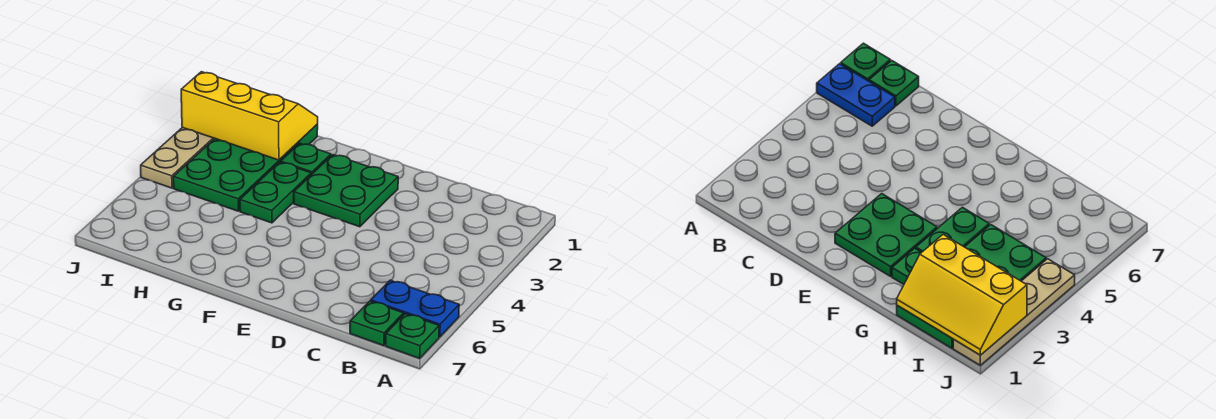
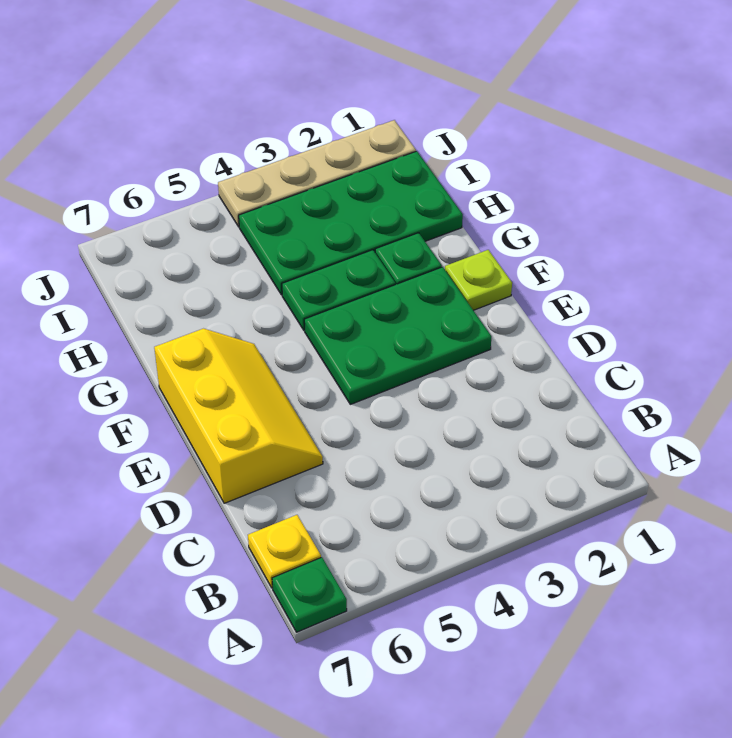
blue 1x2 plate [371,280,459,337] -> none
green 1x1 plate [350,301,404,346] -> yellow 1x1 plate [248,515,321,588]
green 2x2 plate [294,155,398,227] -> green 2x3 plate [304,267,491,404]
none -> lime 1x1 plate [445,250,512,310]
yellow 2x3 slope [181,72,318,160] -> yellow 2x3 slope moved to [154,329,323,503]

